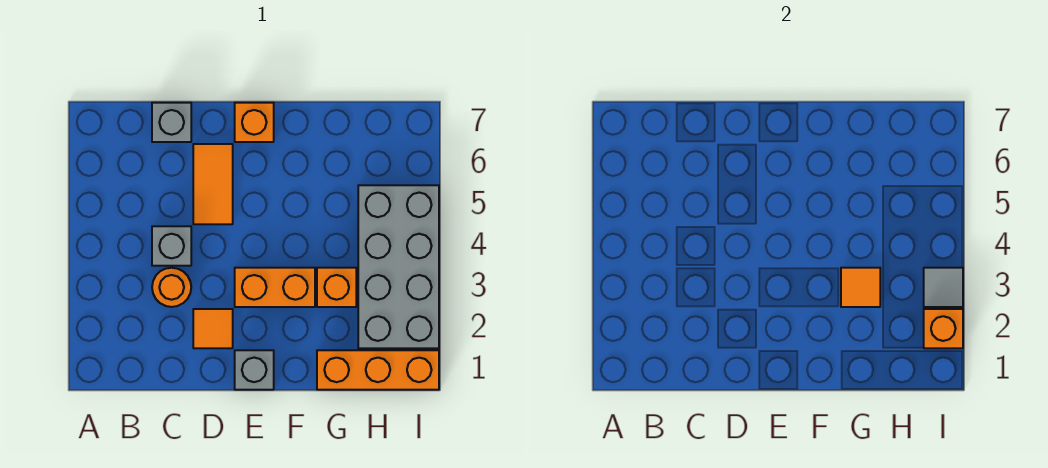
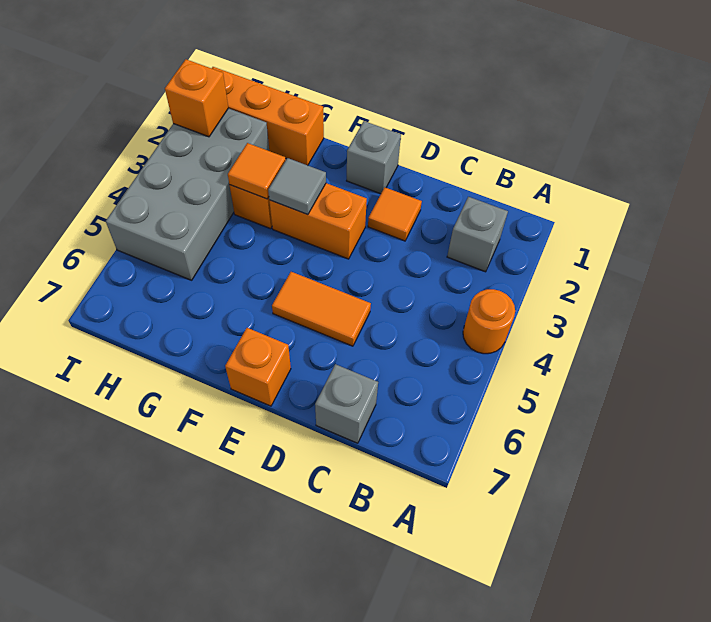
orange 1x1 round brick [152,268,191,307] -> orange 1x1 round brick moved to [463,289,515,354]
grey 1x1 brick [152,226,191,266] -> grey 1x1 brick moved to [447,197,508,272]
orange 1x2 tile [193,144,233,224] -> orange 1x2 tile turned to [272,272,371,346]
grey 1x1 tile [924,268,963,307] -> grey 1x1 tile moved to [268,158,326,215]

